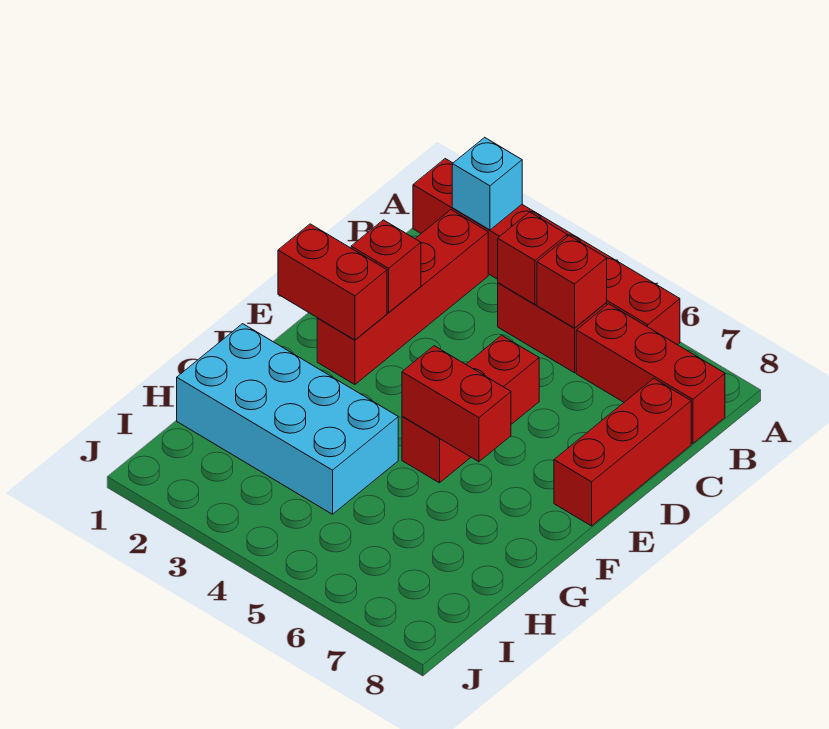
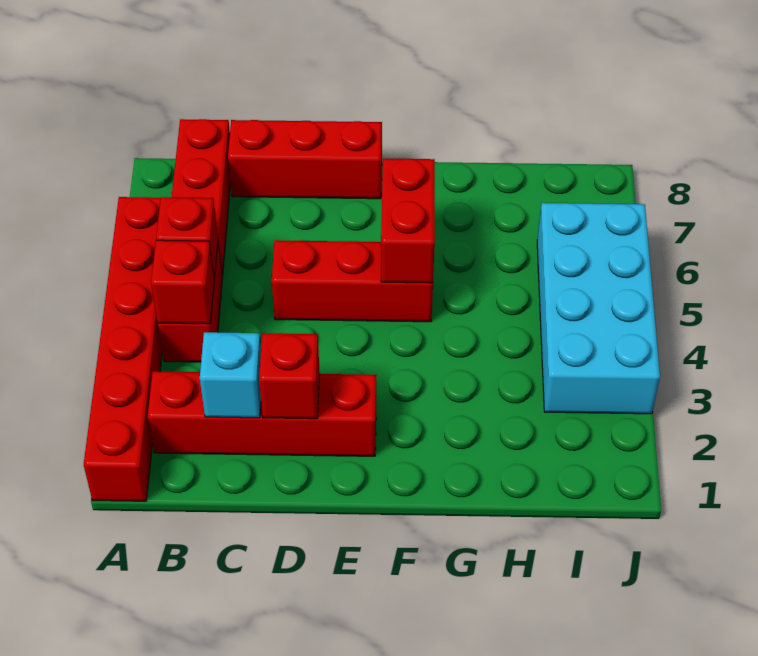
cyan 1x1 brick [452,137,522,230] -> cyan 1x1 brick moved to [200,332,261,418]
red 1x2 brick [278,224,387,340] -> none
cyan 2x4 brick [177,324,398,514] -> cyan 2x4 brick moved to [537,203,660,414]

